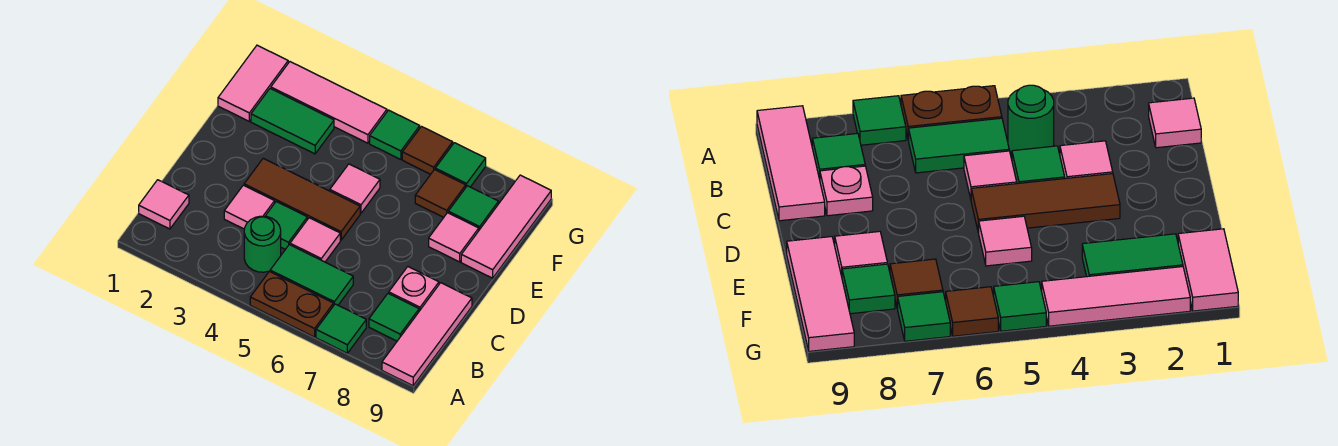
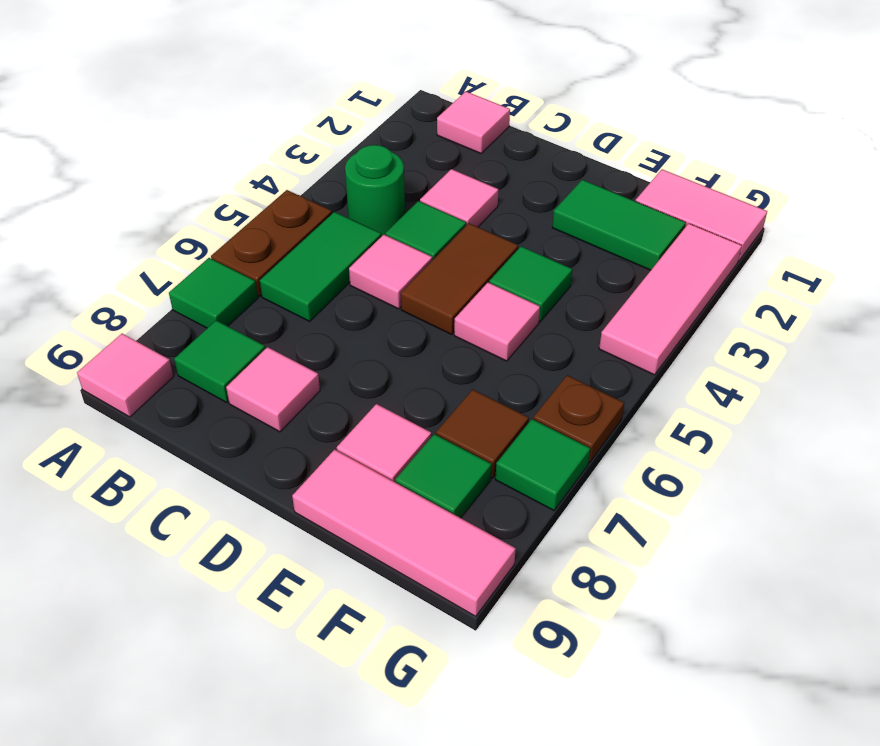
pink 1x3 tile [382,283,472,386] -> pink 1x1 tile [77,334,173,417]
pink 1x1 plate [389,267,439,311] -> pink 1x1 tile [226,347,320,432]
brown 1x3 tile [244,158,360,240] -> brown 1x2 tile [401,223,518,335]
green 1x2 tile [251,89,334,154] -> green 1x2 tile turned to [552,180,686,270]
green 1x1 tile [370,110,420,160] -> green 1x1 tile moved to [489,246,572,322]
brown 1x1 tile [402,127,453,174] -> brown 1x1 plate [533,375,624,463]

